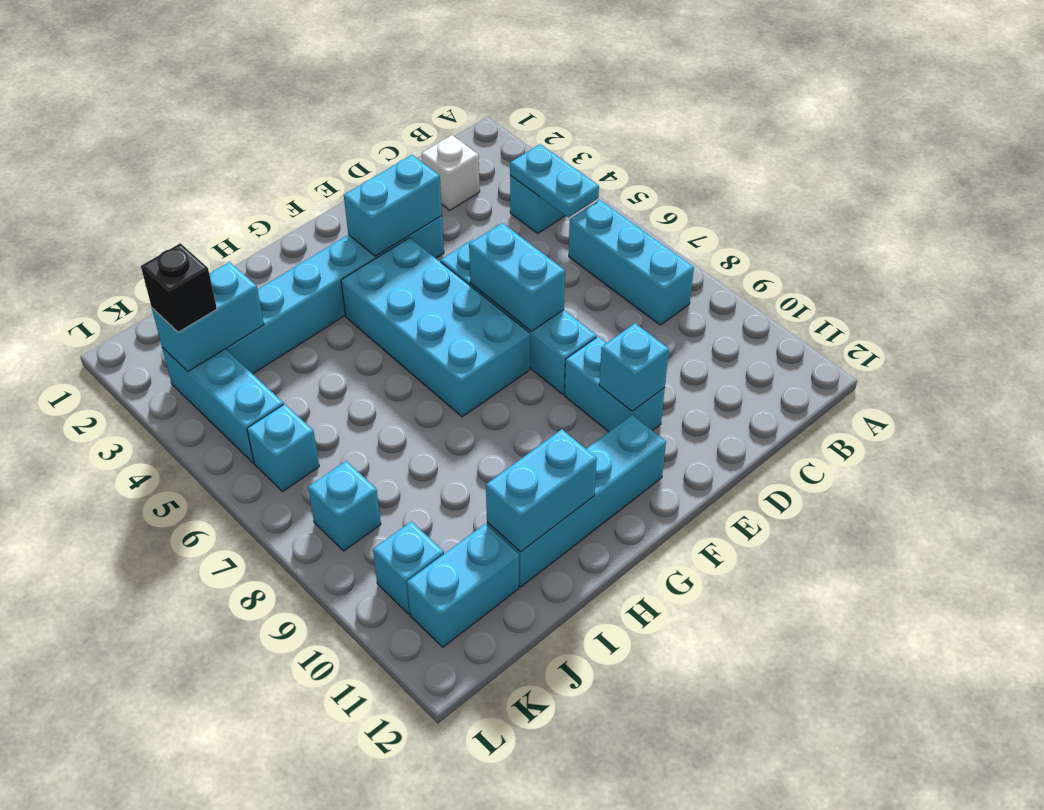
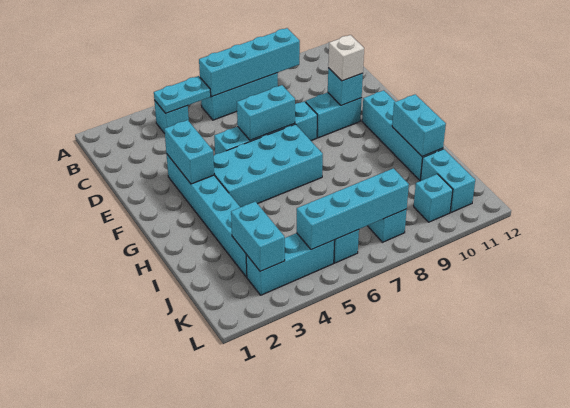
none -> cyan 1x4 brick [199,28,300,96]
white 1x1 brick [422,135,480,210] -> white 1x1 brick moved to [328,35,364,81]
black 1x1 brick [141,243,217,332] -> none
none -> cyan 1x4 brick [297,168,409,250]

